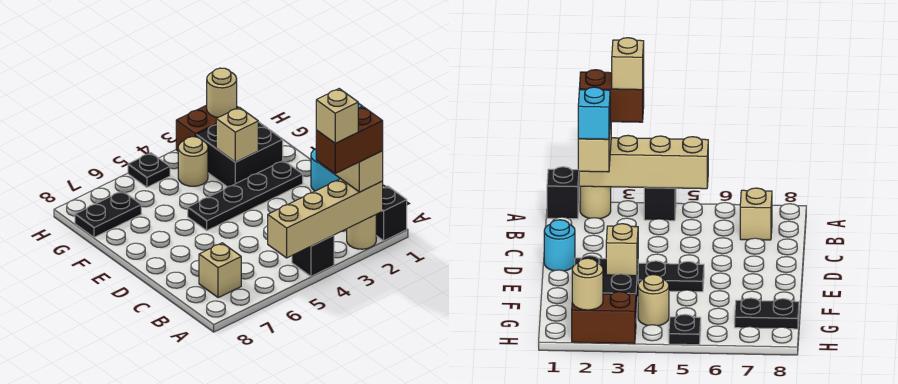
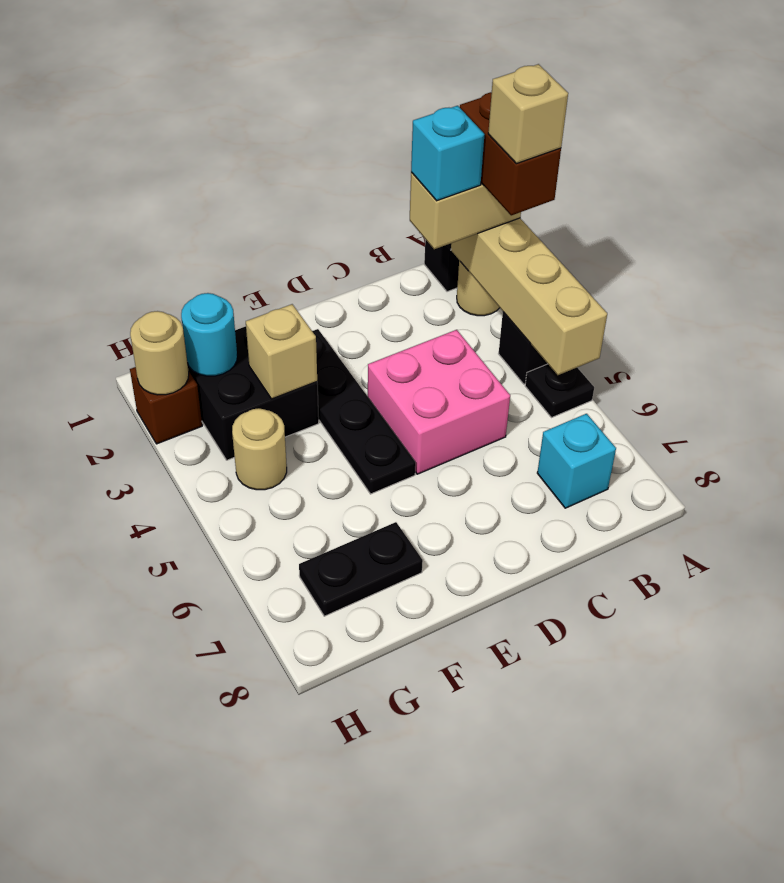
tan 1x1 brick [199,243,241,298] -> cyan 1x1 brick [537,414,616,508]
none -> pink 2x2 brick [368,330,510,474]
cyan 1x1 round brick [311,149,340,191] -> cyan 1x1 round brick moved to [181,293,237,376]
black 1x2 plate [75,191,141,237] -> black 1x2 plate turned to [299,522,423,616]
brown 1x2 brick [176,105,238,151] -> brown 1x1 brick [130,367,202,444]
black 1x1 plate [128,153,170,187] -> black 1x1 plate moved to [525,364,594,417]

